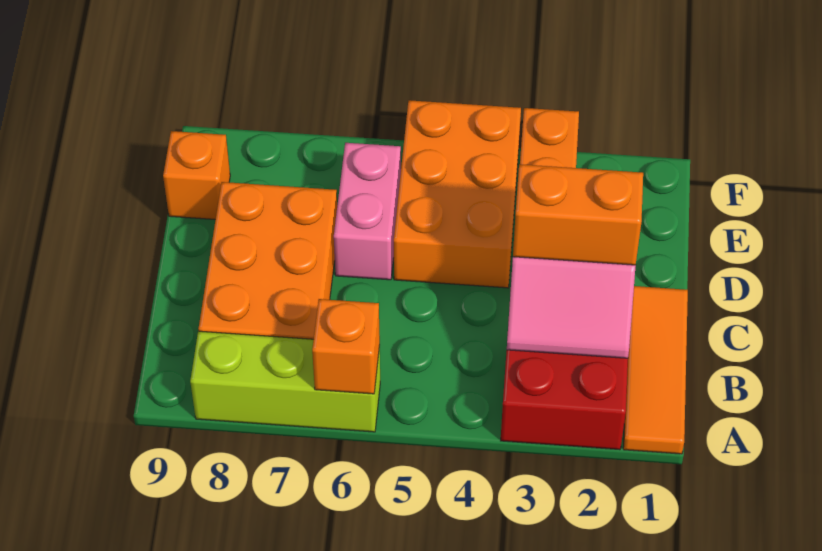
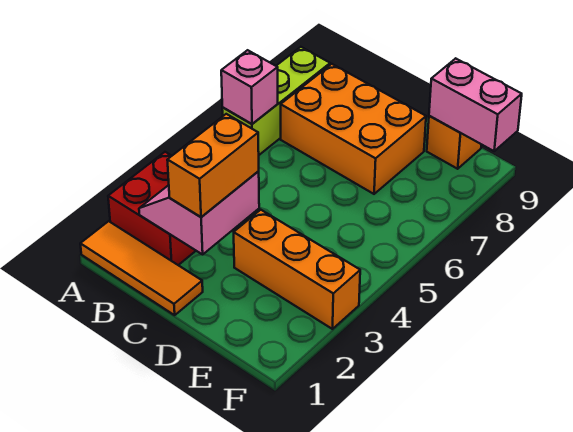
orange 1x1 brick [312,299,380,394] -> pink 1x1 brick [221,50,278,124]
orange 2x3 brick [394,100,521,288] -> none
pink 1x2 brick [334,143,401,280] -> pink 1x2 brick moved to [429,58,522,151]

